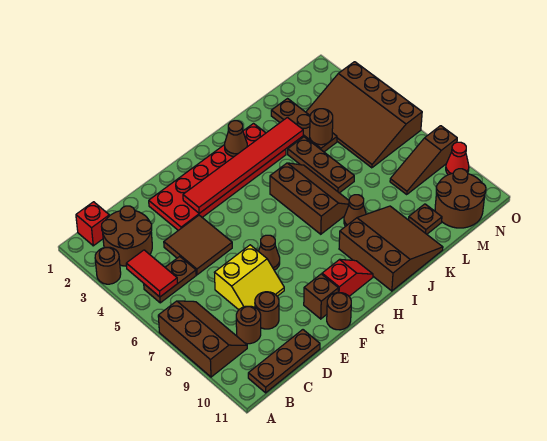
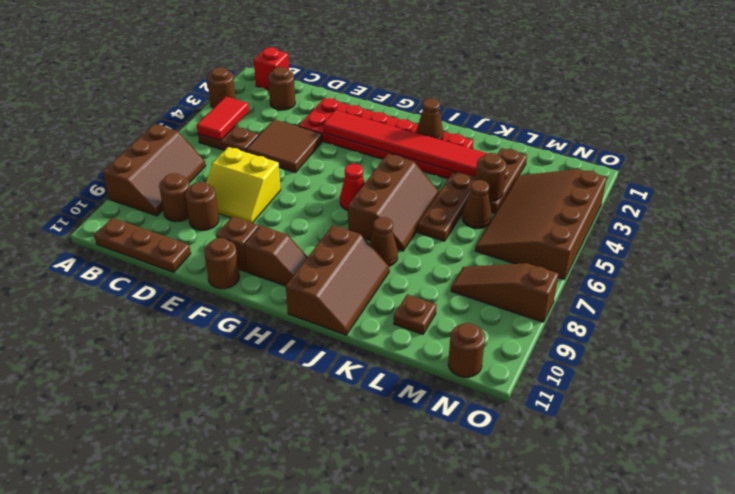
brown 2x2 round brick [102,206,152,266] -> brown 1x1 round brick [268,67,295,110]
brown 1x1 cone [259,235,280,270] -> brown 1x1 cone moved to [462,180,492,228]
red 1x2 slope [322,259,373,296] -> brown 1x2 slope [244,226,308,286]
brown 3x3 slope [339,206,443,291] -> brown 2x3 slope [286,225,389,335]
brown 2x2 round brick [435,169,486,228] -> brown 1x1 round brick [448,323,485,377]
red 1x1 cone [446,142,469,175] -> red 1x1 cone moved to [340,164,365,210]

